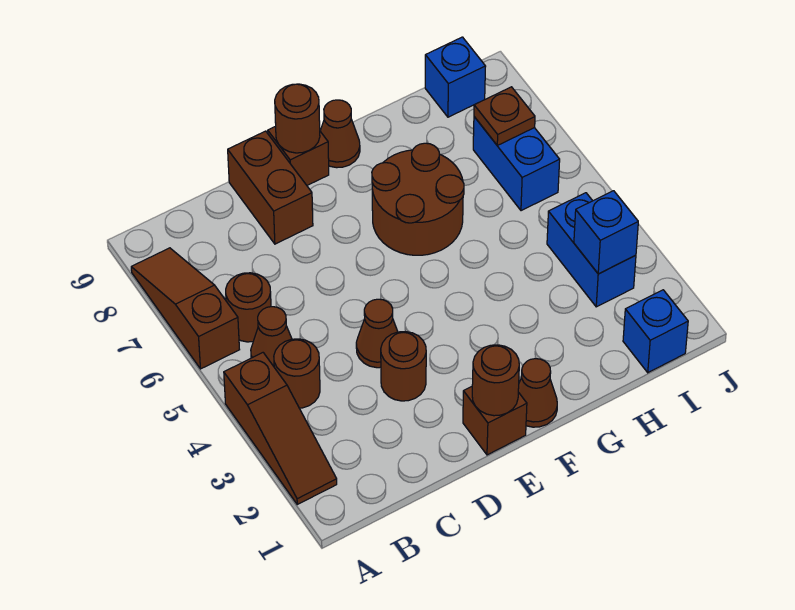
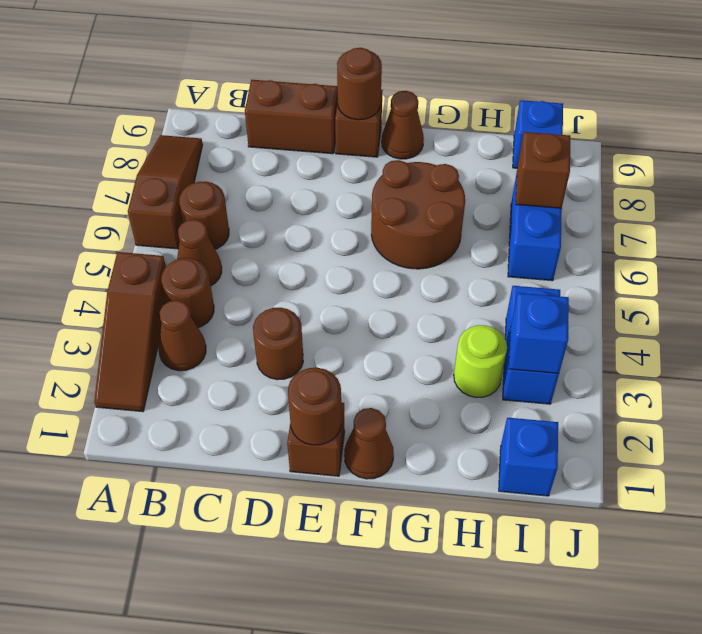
brown 1x1 cone [356,299,398,368] -> brown 1x1 cone moved to [158,300,206,371]
brown 1x2 brick [228,131,313,244] -> brown 1x2 brick turned to [245,80,338,154]
none -> lime 1x1 round brick [454,325,507,398]
brown 1x1 plate [474,87,535,145] -> brown 1x1 brick [516,132,570,208]

